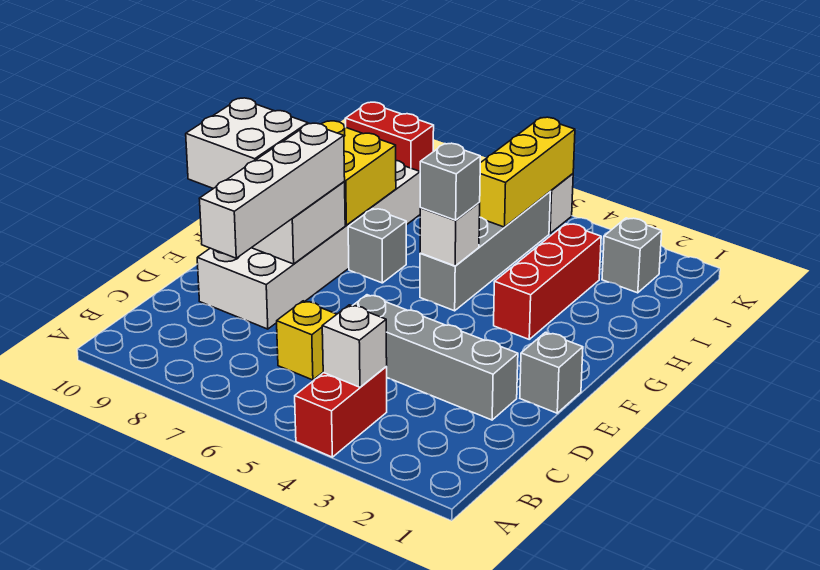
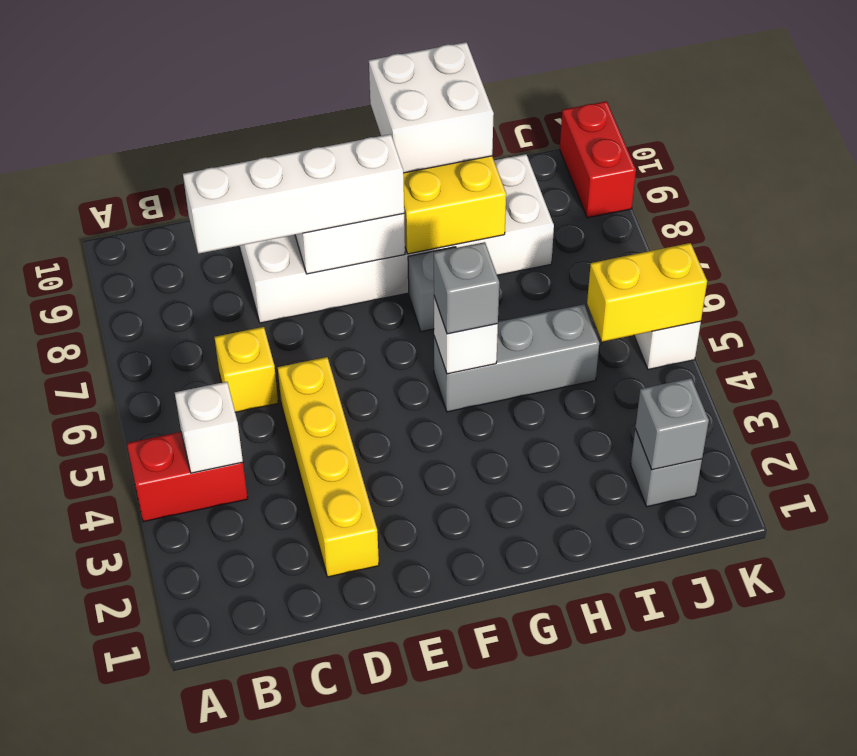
grey 1x4 brick [353,295,518,420] -> yellow 1x4 brick [278,357,379,577]
grey 1x1 brick [520,332,583,413] -> grey 1x1 brick moved to [635,378,709,470]
white 2x2 brick [186,98,308,189] -> white 2x2 brick moved to [369,42,494,173]
red 1x3 brick [494,224,601,339] -> none
grey 1x4 brick [420,192,550,311] -> grey 1x3 brick [434,305,599,412]
yellow 1x3 brick [479,117,575,227] -> yellow 1x2 brick [587,243,707,342]

